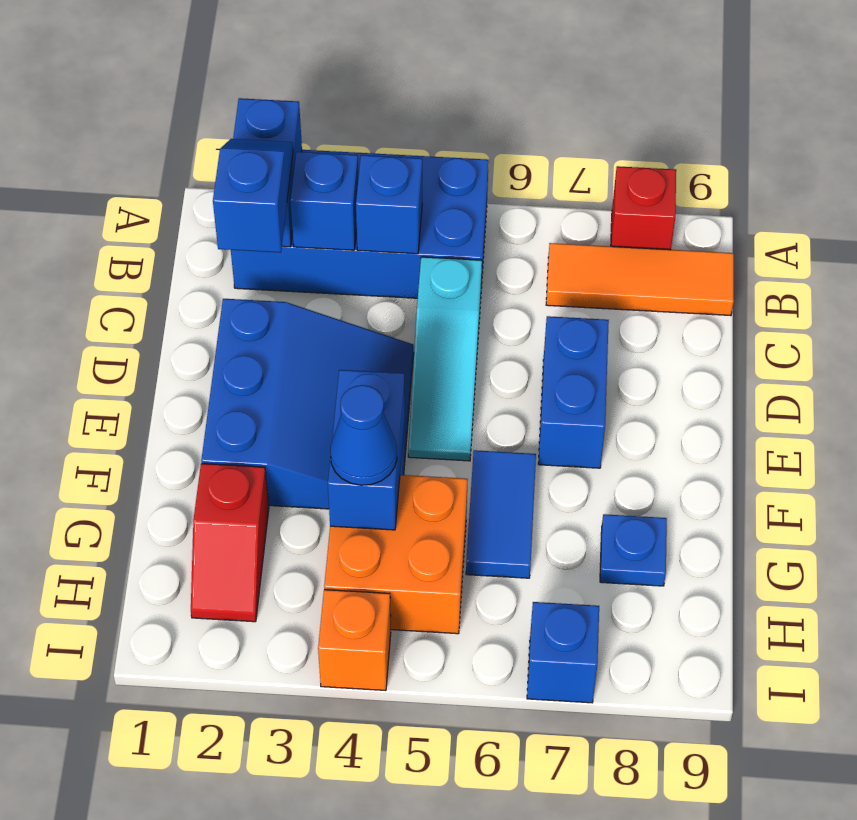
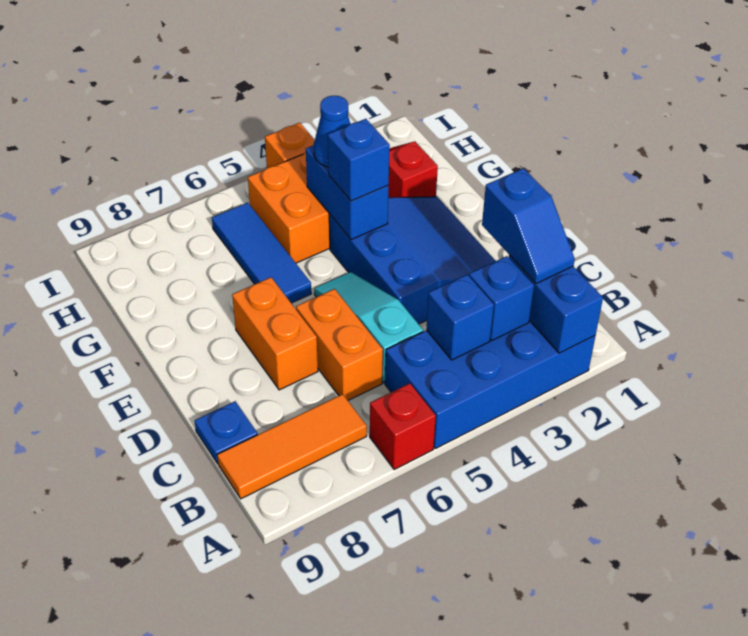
red 1x1 brick [611,166,676,250] -> red 1x1 brick moved to [370,383,436,469]
none -> orange 1x2 brick [296,289,383,400]
blue 3x3 slope [201,299,414,509] -> blue 3x3 slope turned to [329,197,495,324]
blue 1x2 brick [538,316,609,468] -> orange 1x2 brick [232,277,318,390]
blue 1x2 tile [466,450,536,578] -> blue 1x3 tile [212,203,311,303]
blue 1x1 plate [600,514,667,586] -> blue 1x1 plate moved to [195,401,258,464]
blue 1x1 brick [527,602,599,703] -> blue 1x1 brick moved to [328,119,390,201]

